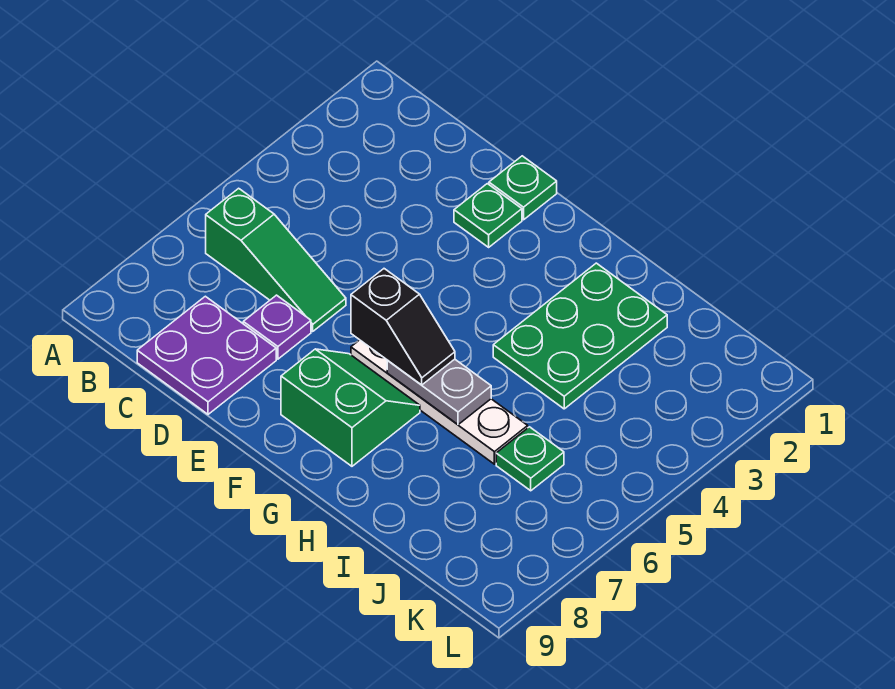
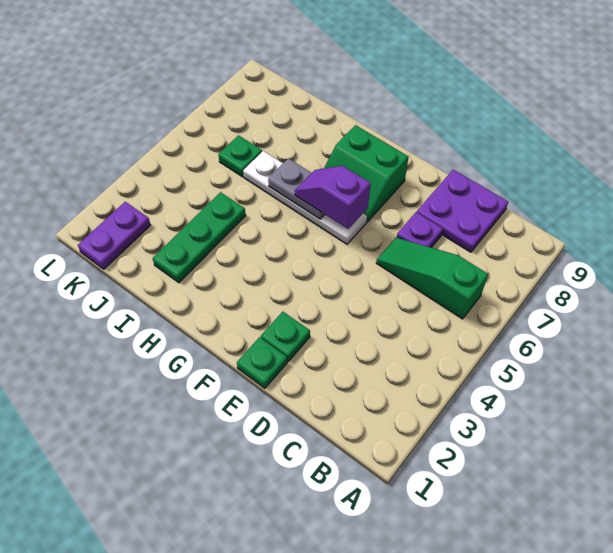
black 1x2 slope [351,269,455,385] -> purple 1x2 slope [295,166,371,229]
green 2x3 plate [493,263,667,409] -> green 1x3 plate [153,192,246,283]
none -> purple 1x2 plate [78,202,150,269]

